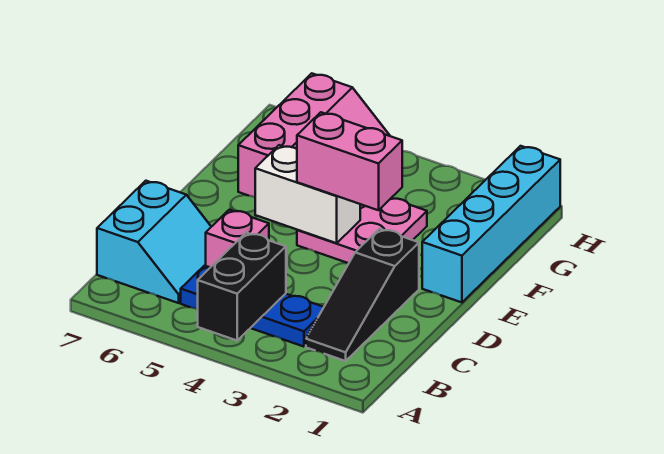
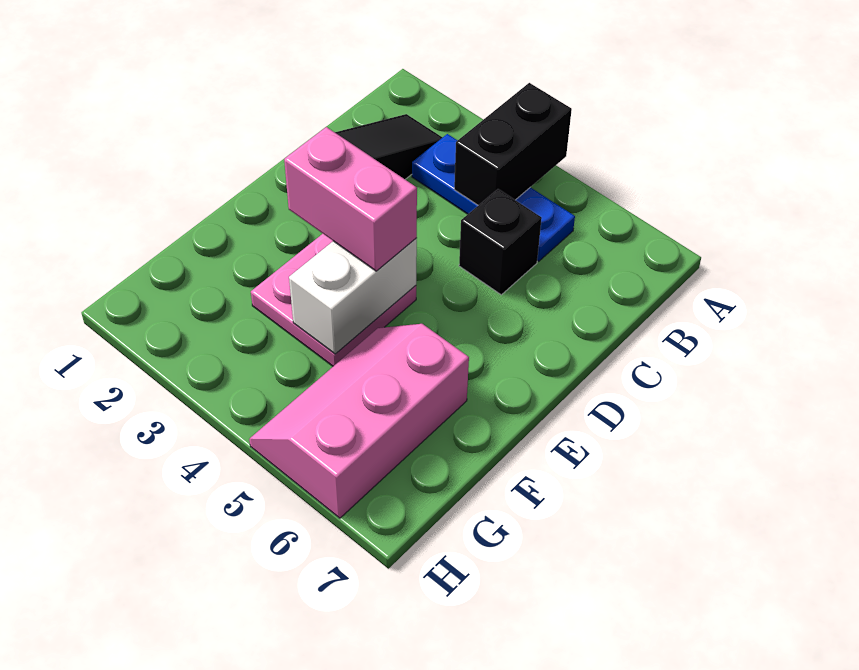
cyan 2x2 slope [97,181,211,303] -> none
pink 1x1 brick [206,210,269,267] -> black 1x1 brick [459,189,542,295]
cyan 1x4 brick [422,146,560,302] -> none
white 1x2 brick [255,145,360,243] -> white 1x2 brick turned to [289,238,417,354]

